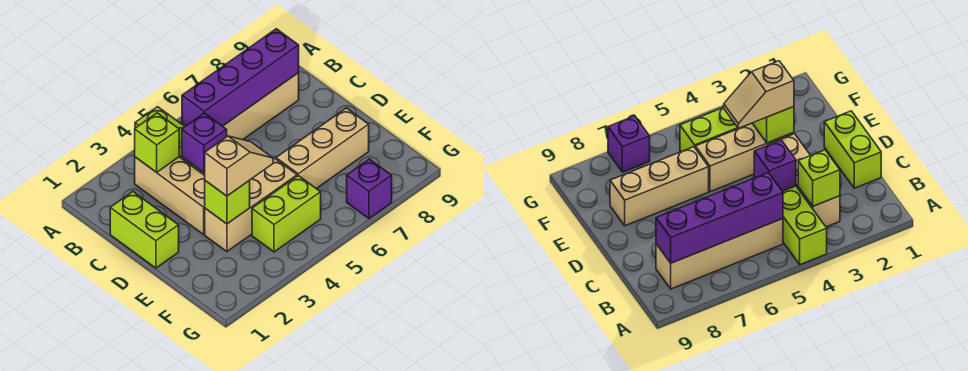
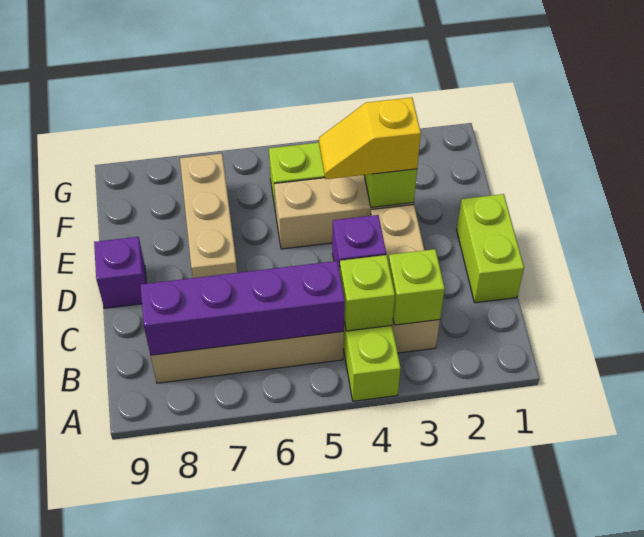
none -> lime 1x1 brick [340,255,395,331]
tan 1x2 slope [205,136,273,196] -> yellow 1x2 slope [319,98,421,179]
tan 1x3 brick [276,108,369,189] -> tan 1x3 brick turned to [180,153,237,278]
purple 1x1 brick [347,159,392,219] -> purple 1x1 brick moved to [94,237,146,308]

